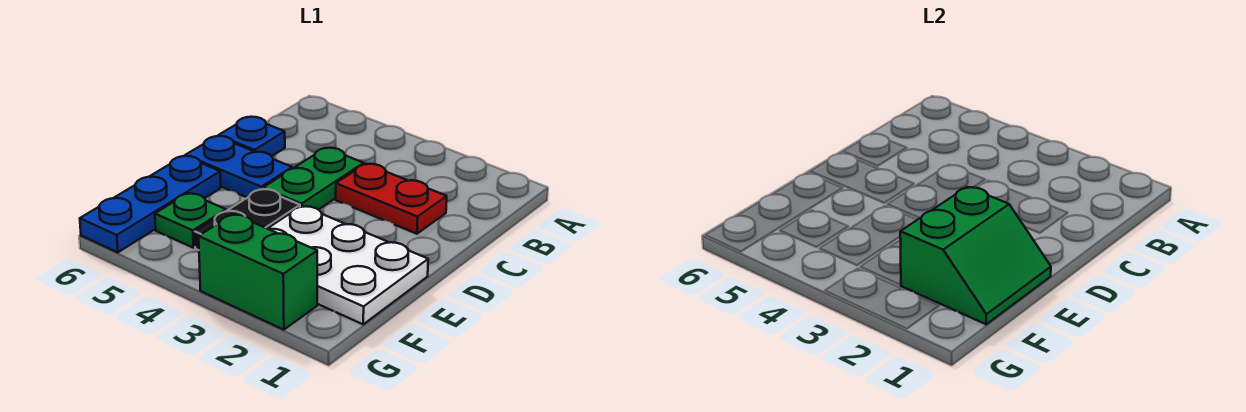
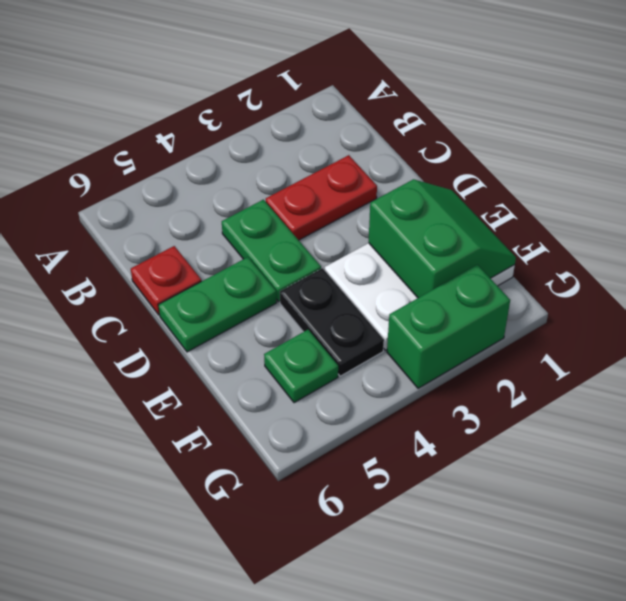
blue 1x1 plate [218,117,285,156] -> red 1x1 plate [131,246,201,315]
blue 1x2 plate [185,136,292,198] -> green 1x2 plate [158,257,277,352]
blue 1x3 plate [80,156,221,252] -> none

